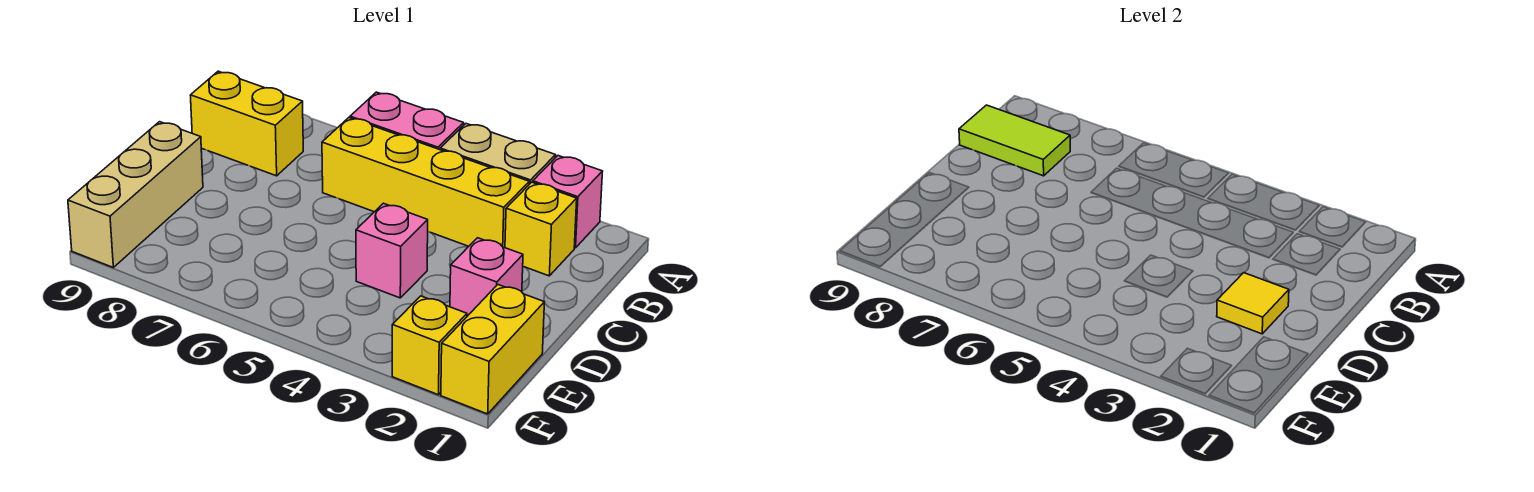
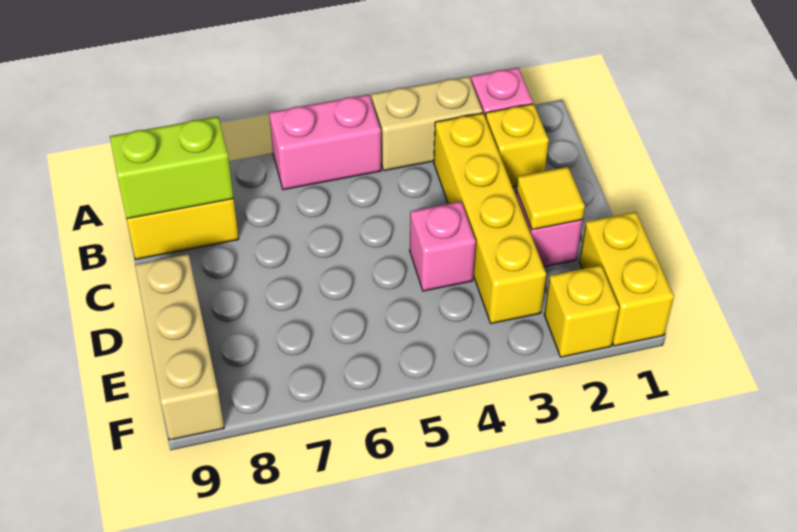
yellow 1x4 brick [322,118,529,248] -> yellow 1x4 brick turned to [434,113,546,324]
lime 1x2 tile [959,105,1070,176] -> lime 1x2 brick [110,117,234,219]

